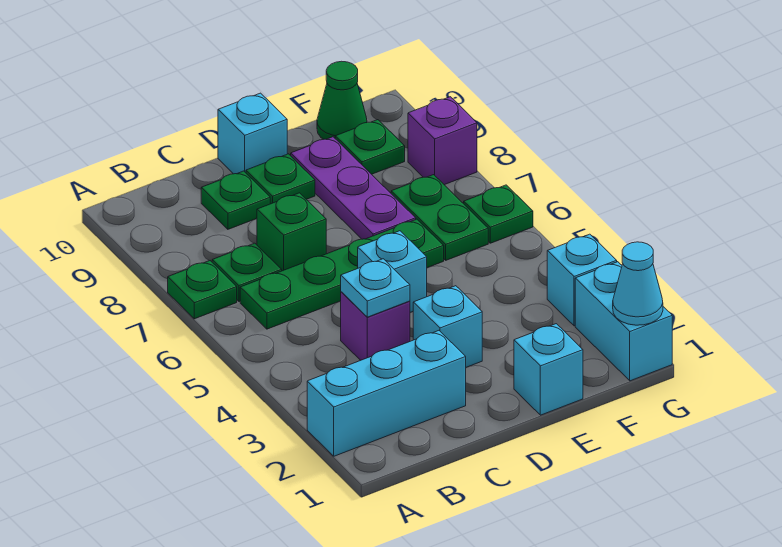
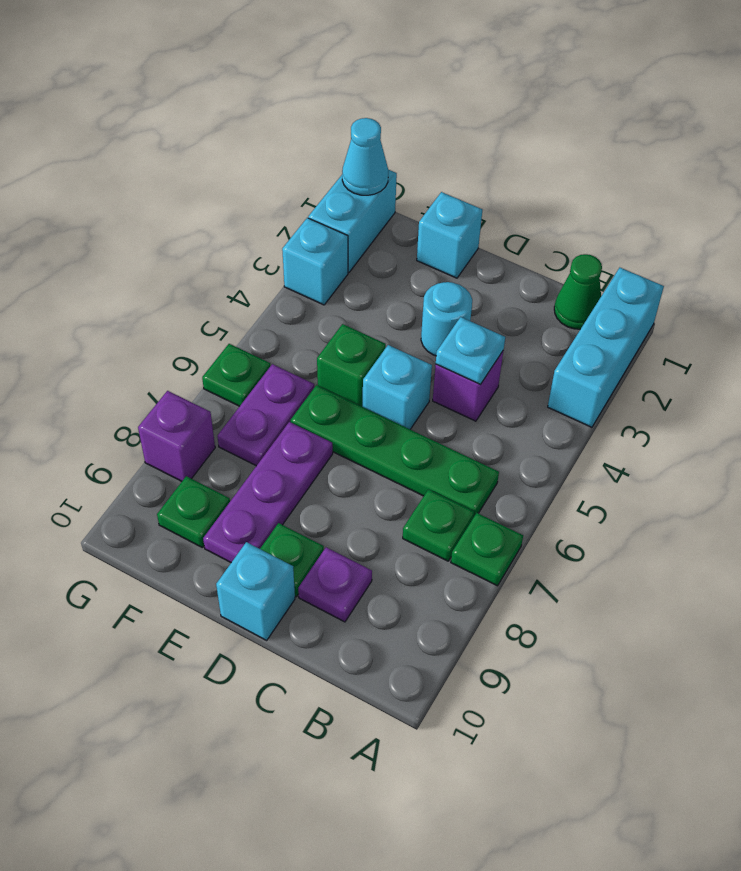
cyan 1x3 brick [307,331,466,456] -> cyan 1x3 brick turned to [548,268,664,427]
green 1x1 brick [257,193,326,271] -> green 1x1 brick moved to [317,324,386,407]
green 1x1 plate [201,171,270,229] -> purple 1x1 plate [298,547,372,622]
cyan 1x1 brick [413,286,482,367] -> cyan 1x1 round brick [421,282,472,356]
green 1x2 plate [391,175,488,260] -> purple 1x2 plate [217,364,314,466]
green 1x1 cone [317,61,367,139] -> green 1x1 cone moved to [554,254,602,329]

